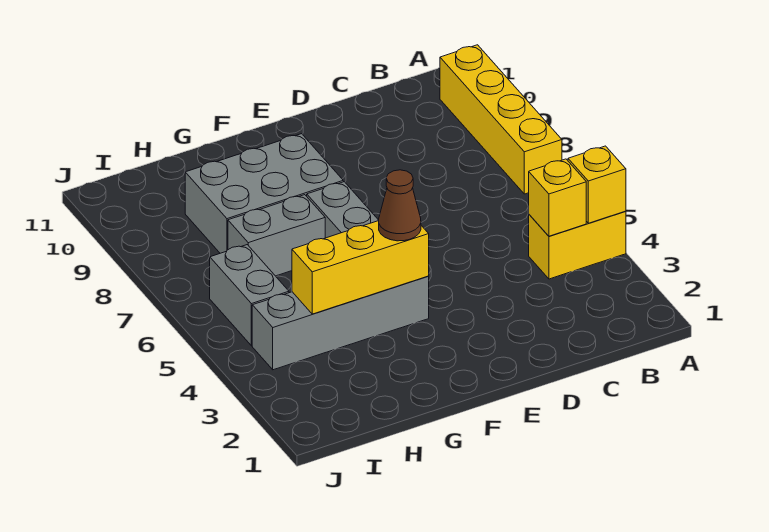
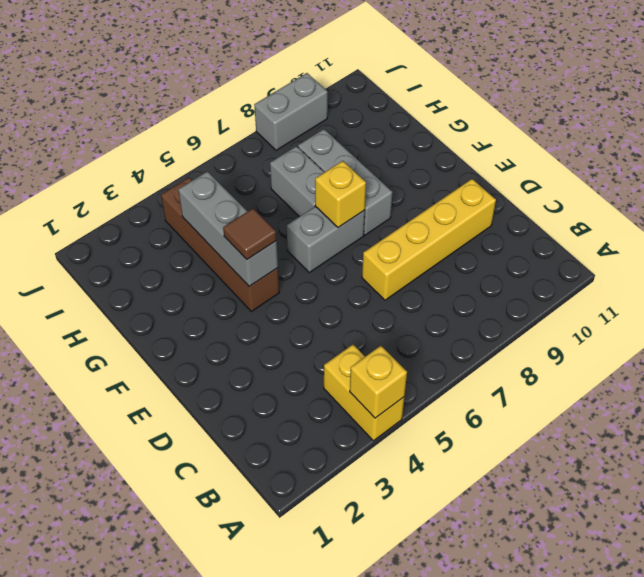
yellow 1x4 brick [440,45,562,194] -> yellow 1x4 brick moved to [362,179,496,300]
yellow 1x1 brick [529,159,586,236] -> yellow 1x1 brick moved to [315,161,366,227]
grey 1x4 brick [252,276,429,370] -> brown 1x4 brick [161,178,279,311]
yellow 1x3 brick [292,221,429,314] -> grey 1x3 brick [178,171,278,286]
brown 1x1 cone [379,170,421,241] -> brown 1x1 tile [223,208,277,259]
grey 2x3 brick [185,134,343,253] -> grey 1x3 brick [298,129,393,235]
grey 1x2 brick [210,245,289,346] -> grey 1x2 brick moved to [254,73,328,150]

